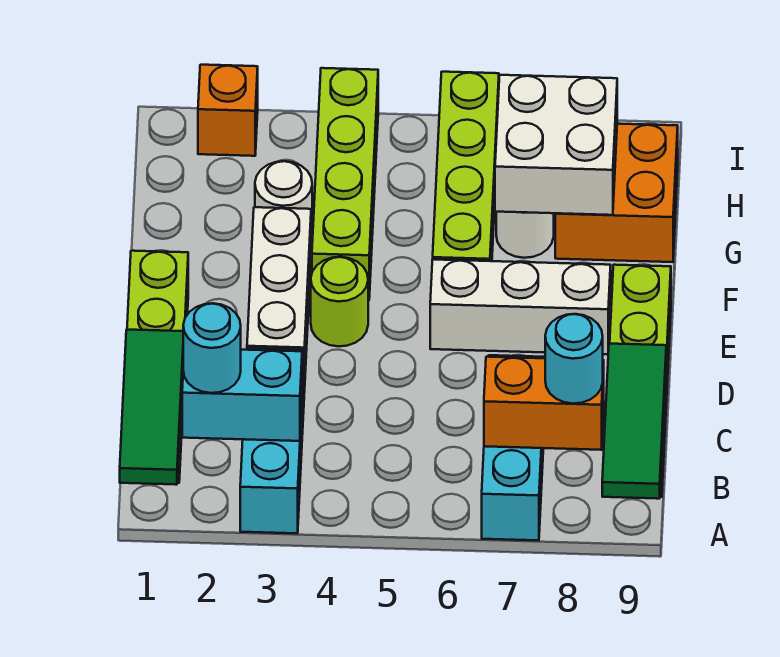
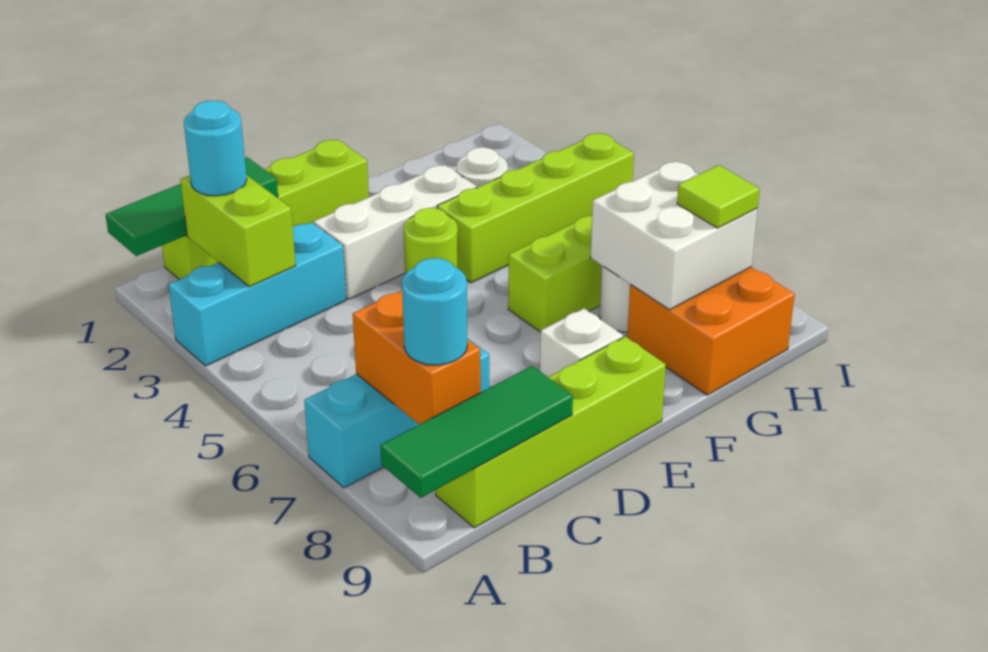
cyan 1x2 brick [182,350,302,441] -> lime 1x2 brick [180,175,296,287]
white 1x3 brick [430,260,611,354] -> white 1x1 brick [540,309,623,377]
none -> lime 1x1 tile [677,165,760,228]
orange 1x1 brick [198,65,258,156] -> none

